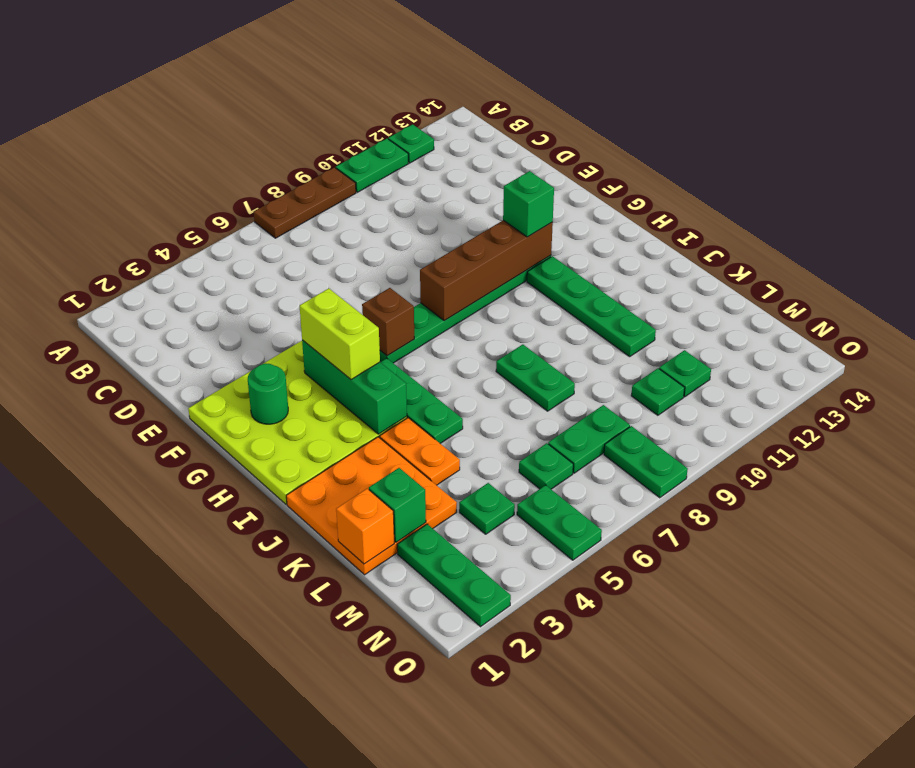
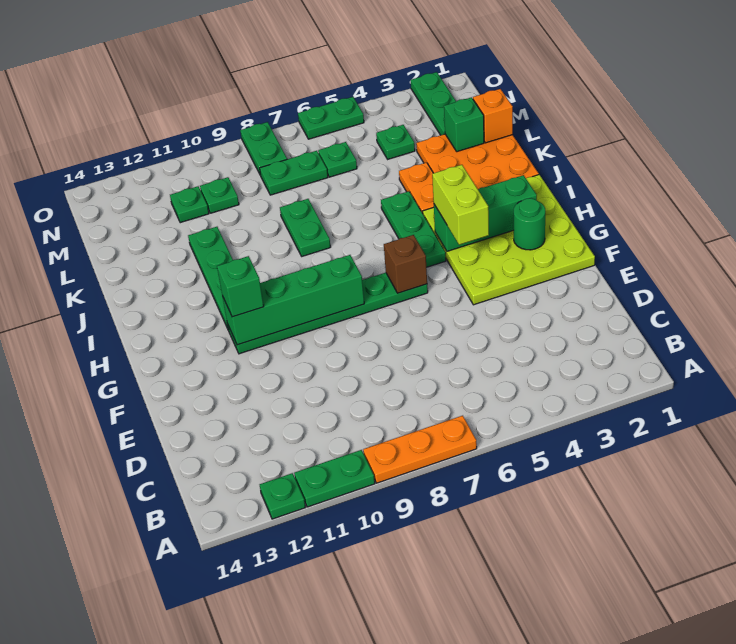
brown 1x3 plate [254,167,356,238] -> orange 1x3 plate [363,416,477,483]
green 1x3 brick [302,340,407,434] -> green 1x3 brick turned to [434,175,537,251]
brown 1x4 brick [420,220,553,321] -> green 1x4 brick [222,255,364,345]
green 1x2 plate [517,485,602,560] -> green 1x2 plate turned to [298,97,364,139]

